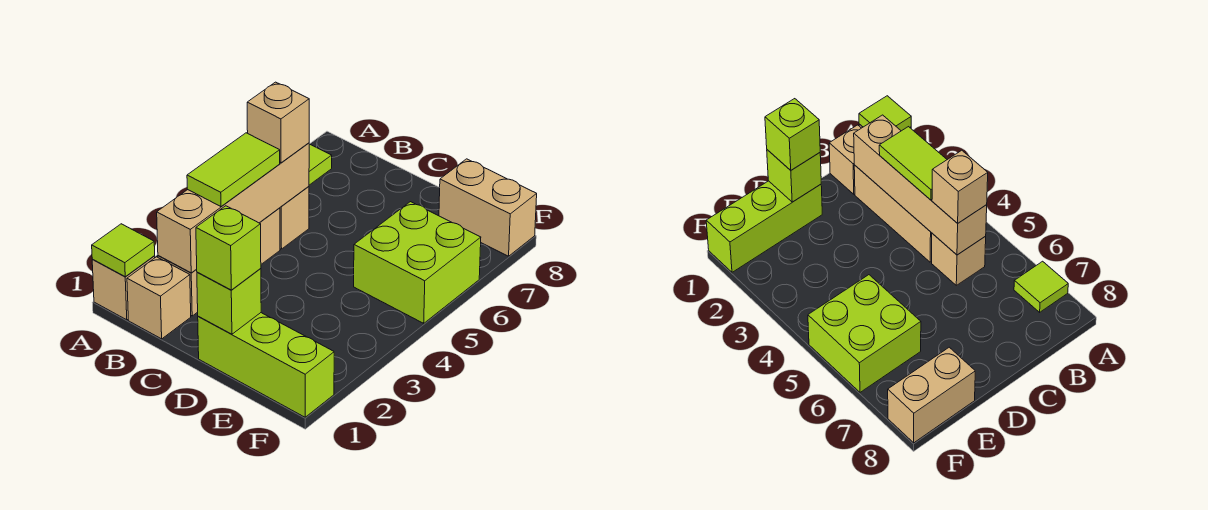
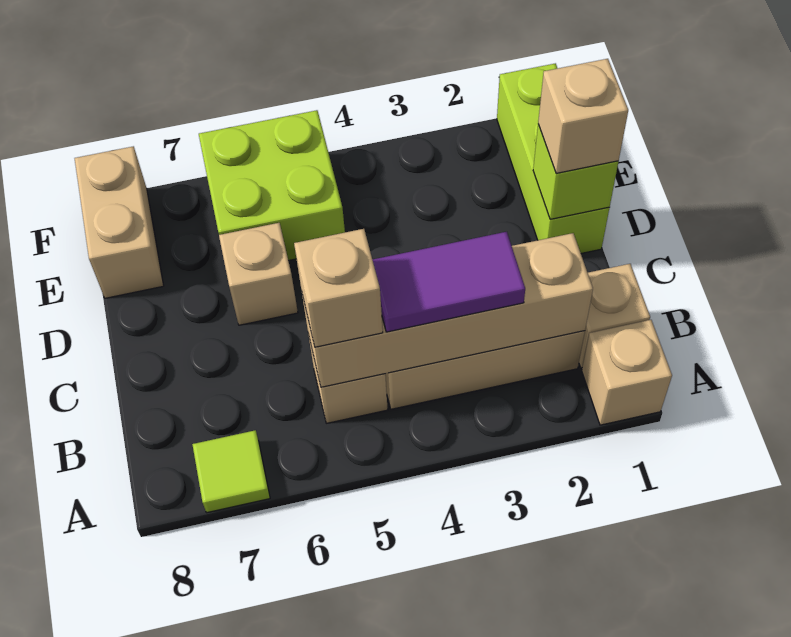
lime 1x1 tile [92,224,155,277] -> none
lime 1x2 tile [187,133,280,207] -> purple 1x2 tile [373,232,525,332]
lime 1x1 brick [196,206,261,290] -> tan 1x1 brick [538,59,628,173]
none -> tan 1x1 brick [219,223,298,325]

